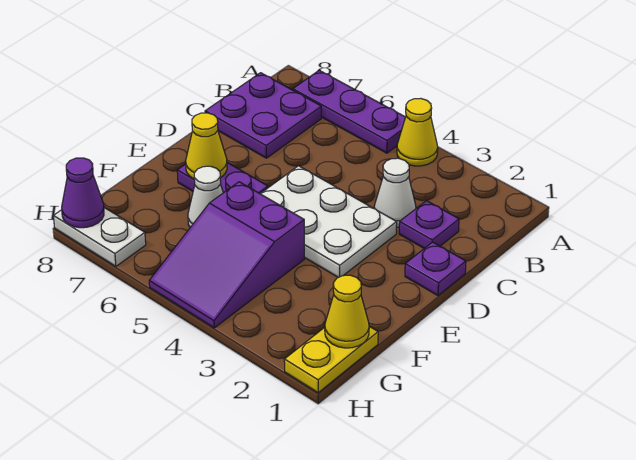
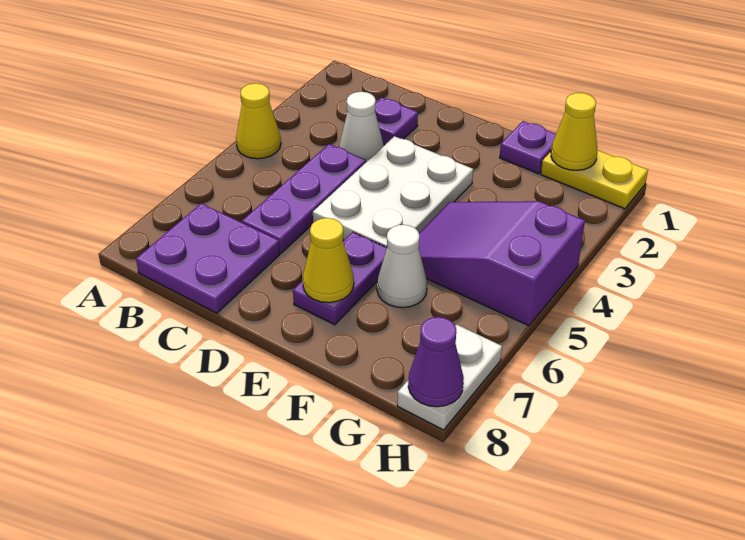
purple 1x3 plate [293,70,405,153] -> purple 1x3 plate moved to [242,144,366,253]
purple 1x1 plate [405,242,466,296] -> purple 1x1 plate moved to [500,121,556,174]
purple 2x3 slope [149,182,304,328] -> purple 2x3 slope turned to [419,201,585,326]

